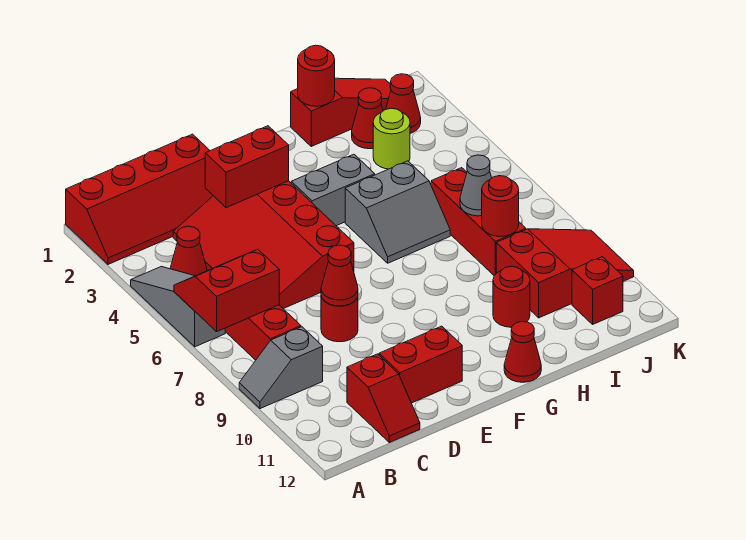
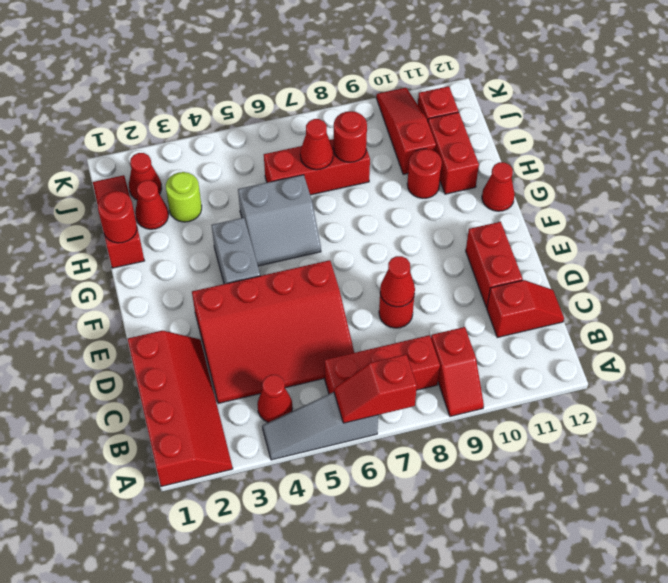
red 2x2 slope [174,249,279,332] -> red 1x2 slope [334,354,417,423]
grey 1x2 slope [239,327,323,409] -> red 1x2 slope [431,327,484,416]
red 1x2 brick [205,126,289,208] -> red 1x2 brick moved to [428,112,479,194]
grey 2x2 slope [345,161,450,263] -> grey 2x2 slope turned to [238,175,321,266]
grey 1x1 cone [460,155,492,216] -> red 1x1 cone [300,119,333,170]
red 2x3 slope [496,229,634,318] -> red 1x3 slope [376,88,436,174]

